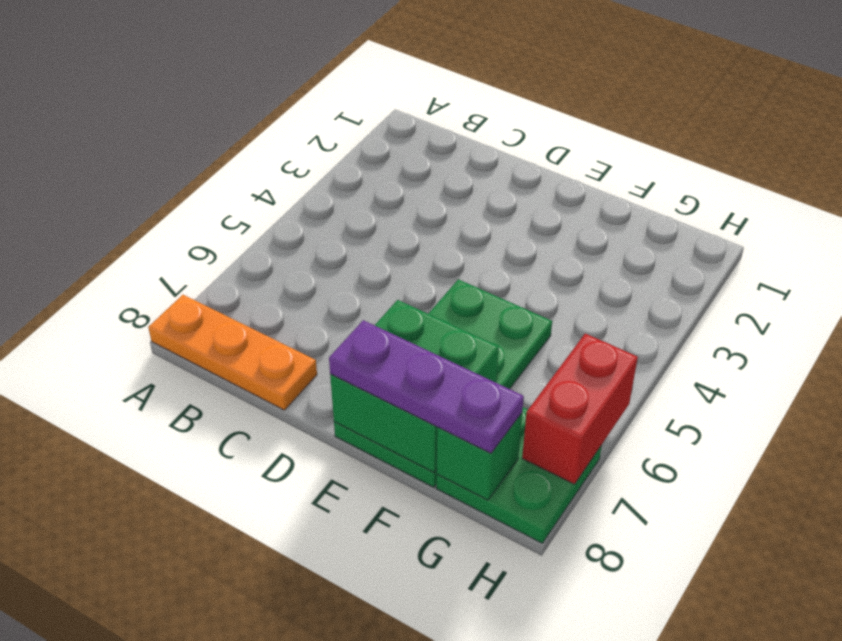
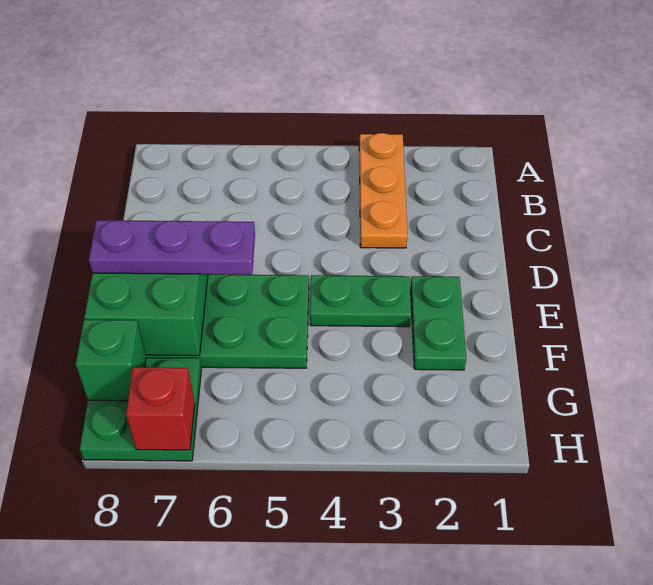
orange 1x3 plate [148,295,317,410] -> orange 1x3 plate moved to [359,133,407,248]
none -> green 1x2 plate [411,276,466,370]
none -> green 1x2 plate [310,275,411,327]
purple 1x3 plate [329,320,524,453] -> purple 1x3 plate turned to [89,220,255,275]
red 1x2 brick [522,334,638,484] -> red 1x1 brick [126,367,195,450]

